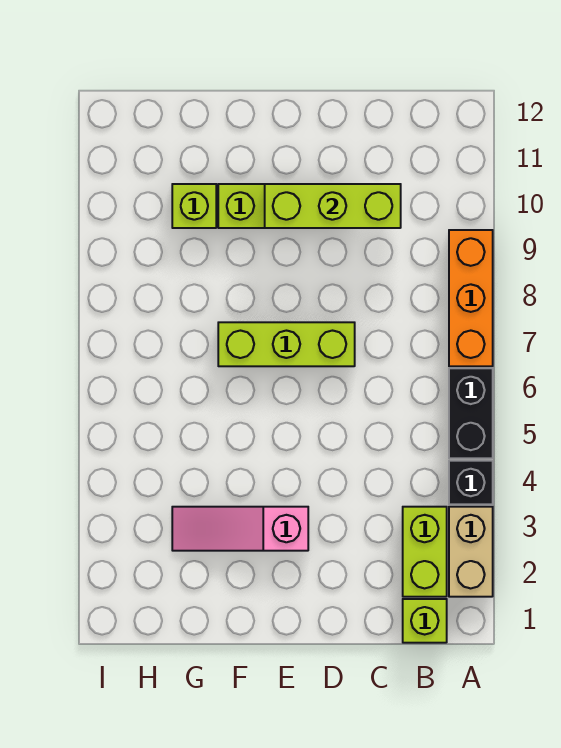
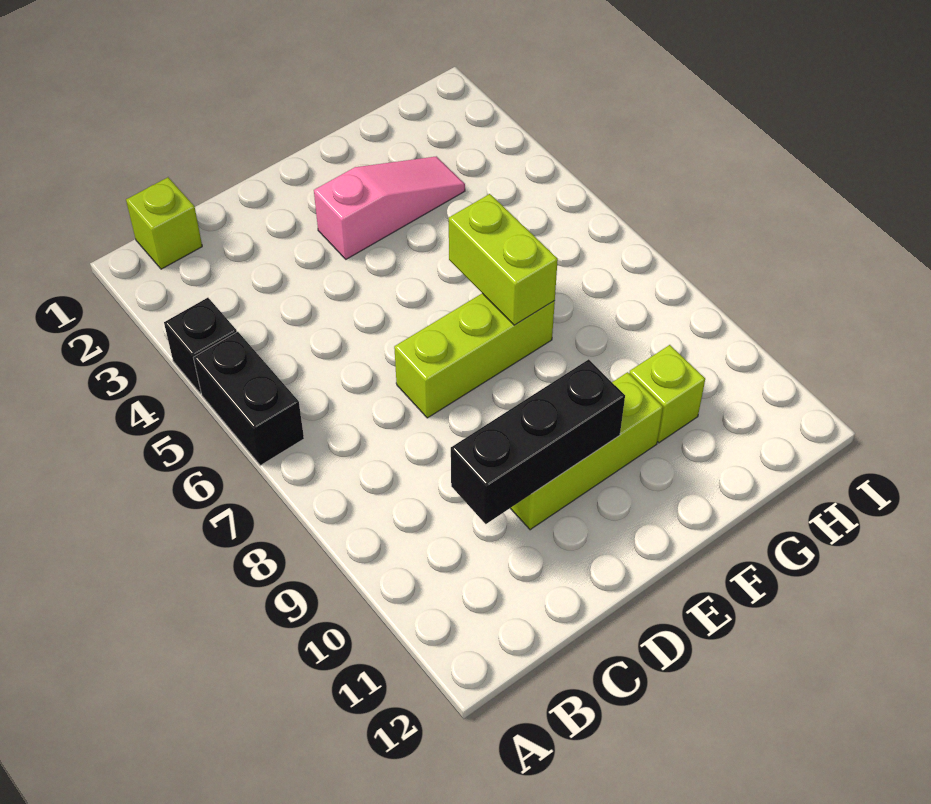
tan 1x2 brick [449,507,493,597] -> none
orange 1x3 brick [449,230,493,366] -> none
lime 1x2 brick [403,507,447,597] -> lime 1x2 brick moved to [449,194,558,325]
lime 1x3 brick [265,184,401,228] -> black 1x3 brick [451,359,625,524]

